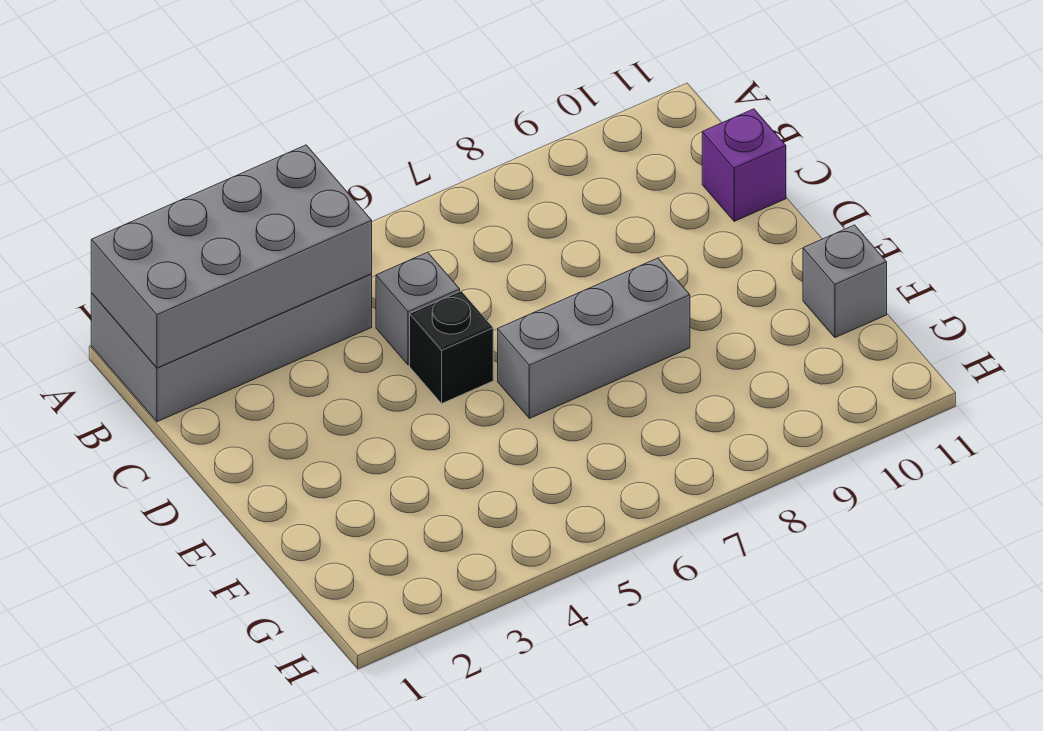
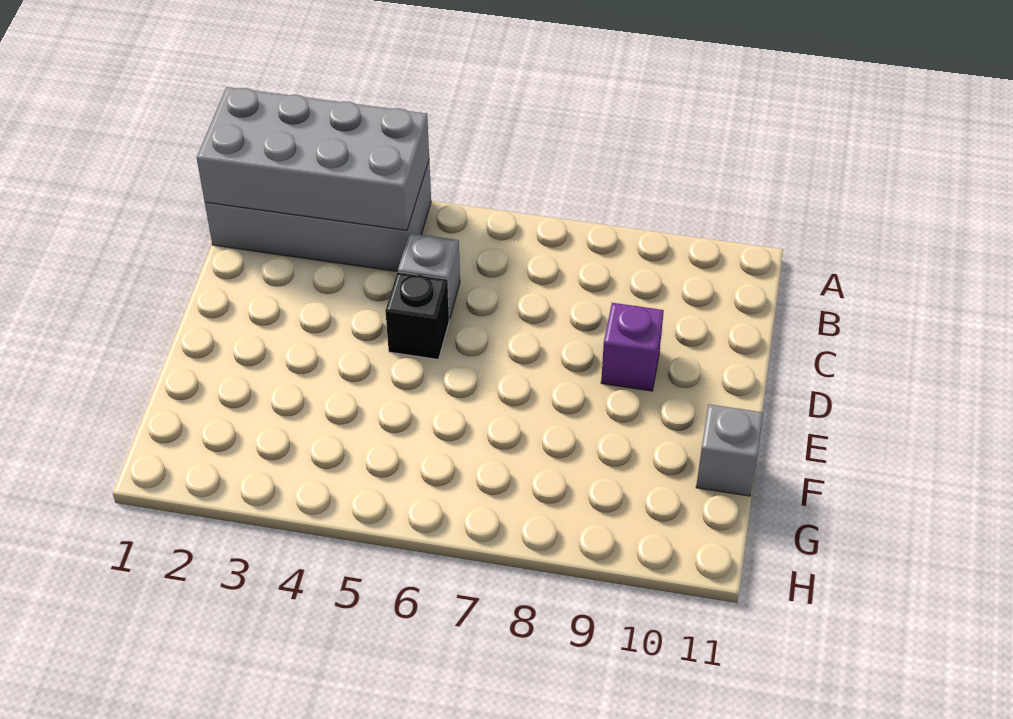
purple 1x1 brick [702,109,786,221] -> purple 1x1 brick moved to [601,303,664,391]
grey 1x3 brick [498,258,690,418] -> none

